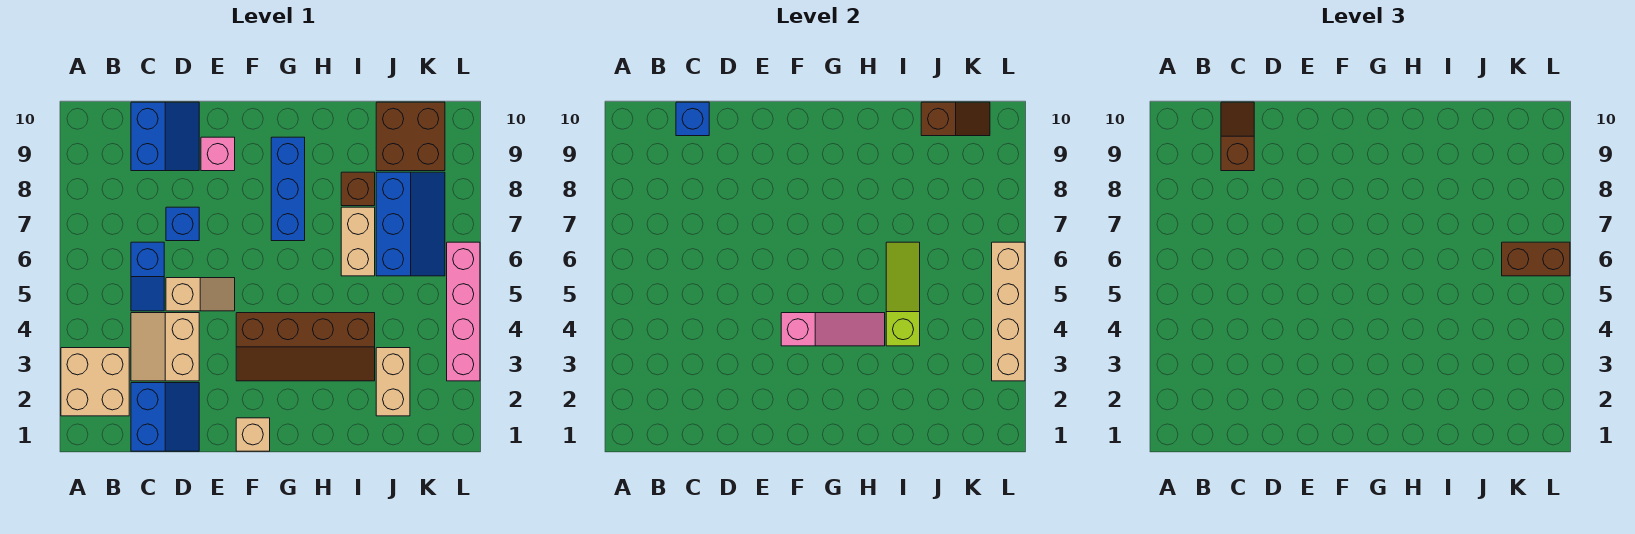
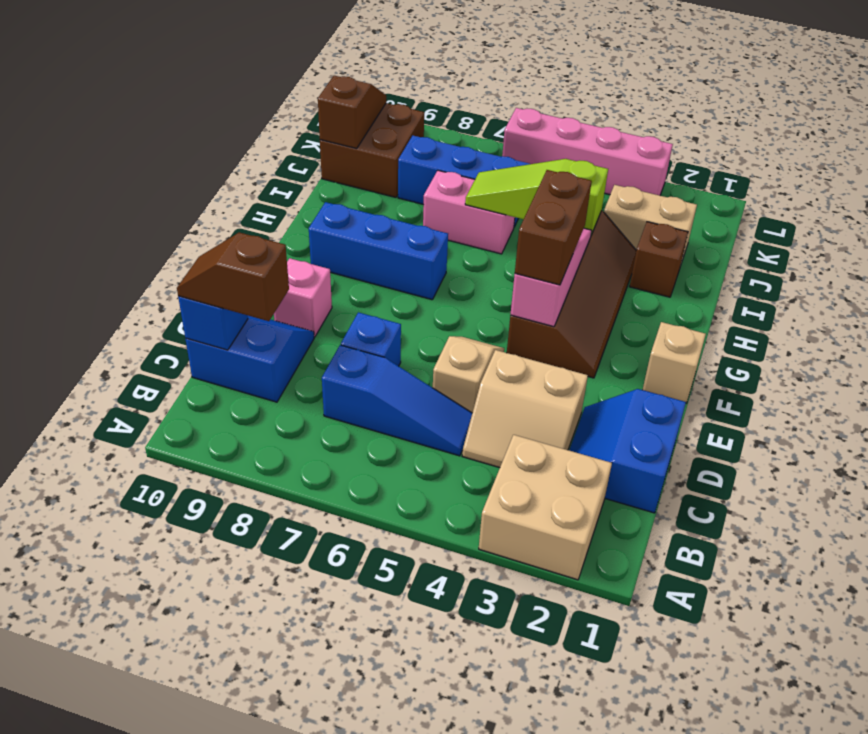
blue 2x2 slope [131,383,199,451] -> blue 2x2 slope turned to [569,389,686,513]
blue 1x2 slope [131,242,164,311] -> blue 1x3 slope [322,345,472,456]
tan 1x2 brick [341,207,375,276] -> pink 1x2 brick [423,170,515,254]
brown 1x1 brick [341,172,375,206] -> brown 1x1 brick moved to [629,222,688,297]
brown 1x2 brick [1502,242,1570,276] -> brown 1x2 brick moved to [515,170,592,285]
tan 1x4 brick [992,242,1025,381] -> none

